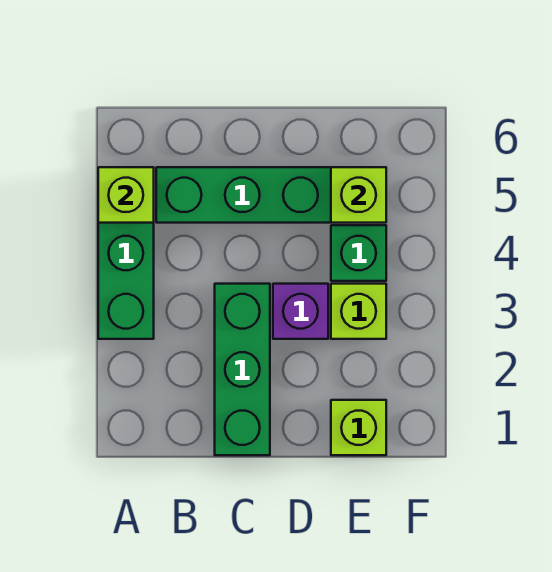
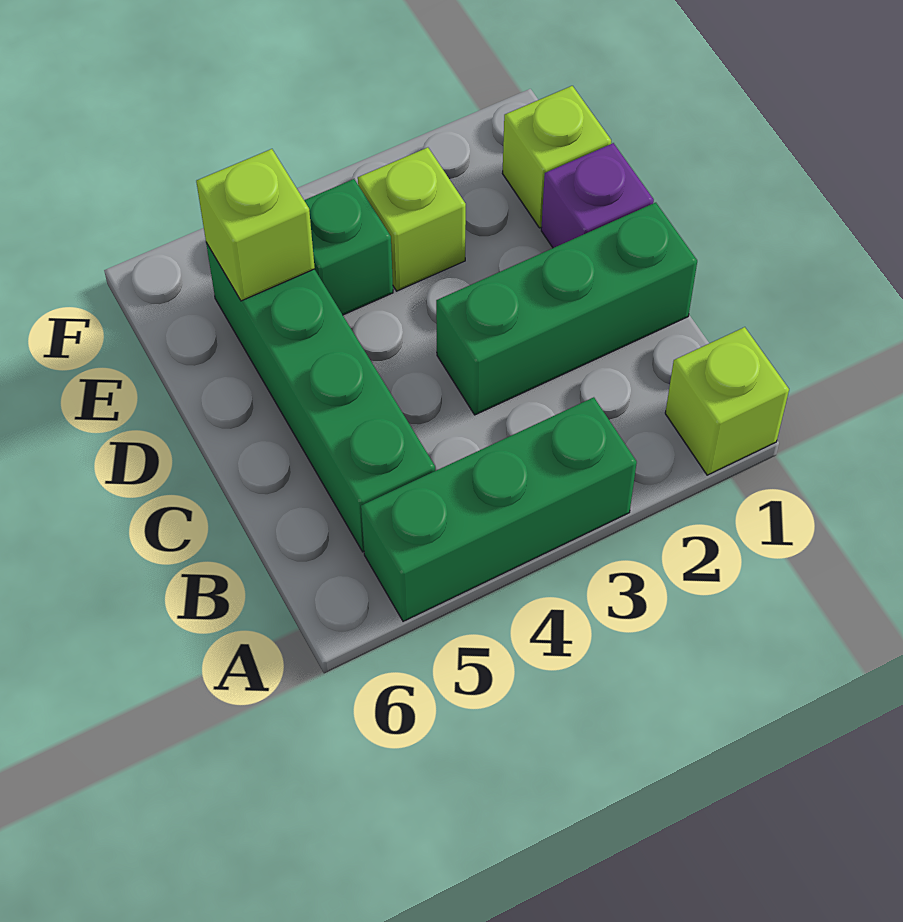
lime 1x1 brick [98,167,154,223] -> lime 1x1 brick moved to [665,327,789,475]
purple 1x1 brick [273,284,328,339] -> purple 1x1 brick moved to [541,143,654,248]

